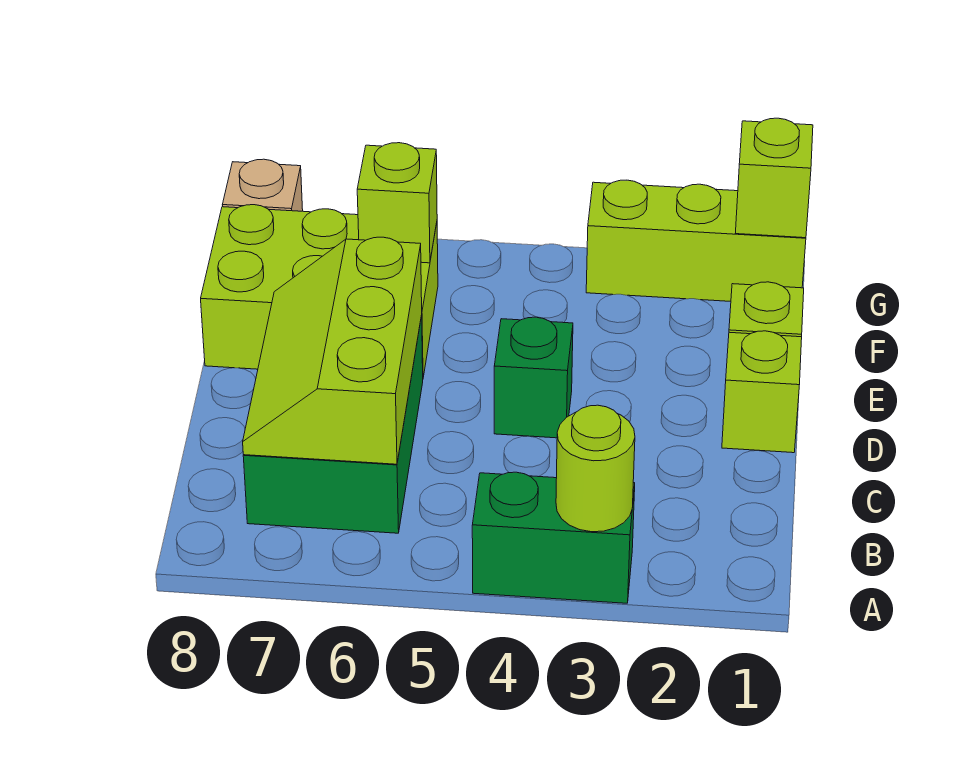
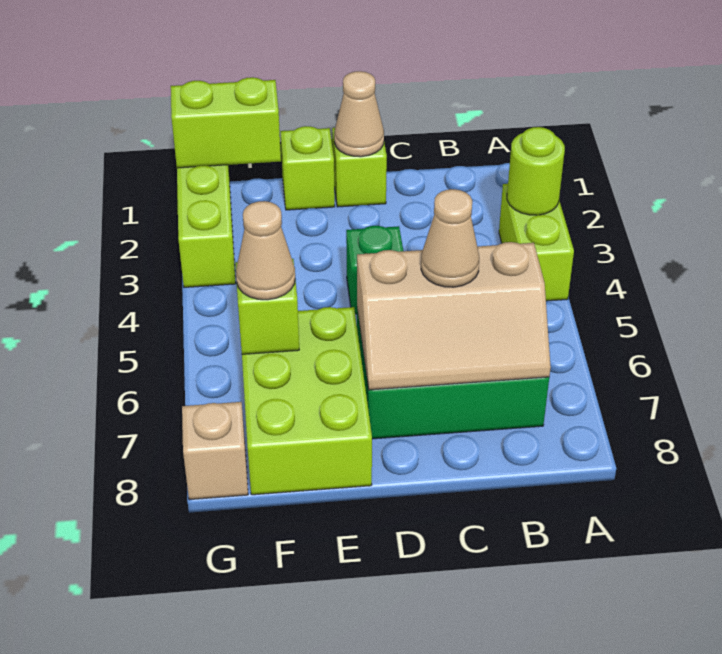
green 1x2 brick [472,472,635,603] -> lime 1x2 brick [499,184,574,301]
lime 2x3 slope [243,237,422,464] -> tan 2x3 slope [357,242,551,390]
none -> tan 1x1 cone [421,189,479,287]
none -> tan 1x1 cone [334,71,384,157]
none -> tan 1x1 cone [236,201,295,300]
lime 1x1 brick [736,118,813,238] -> lime 1x2 brick [171,77,281,168]

